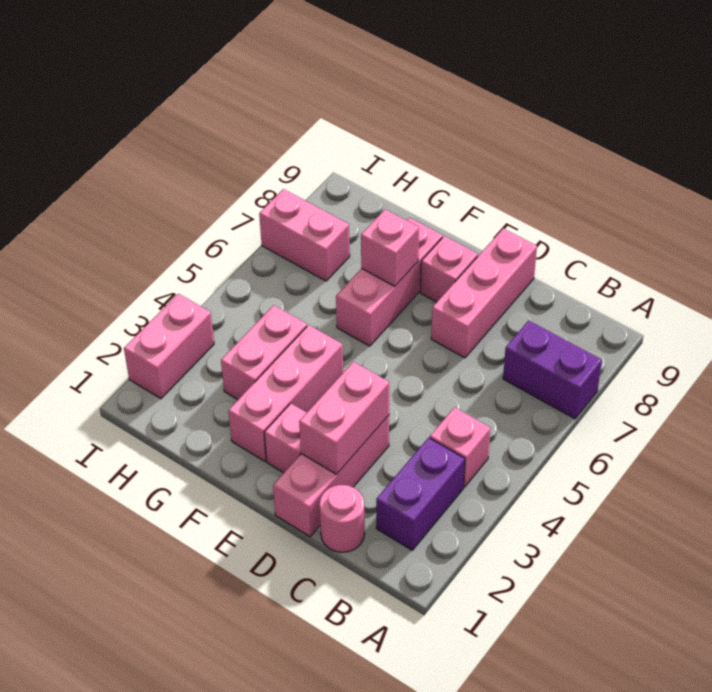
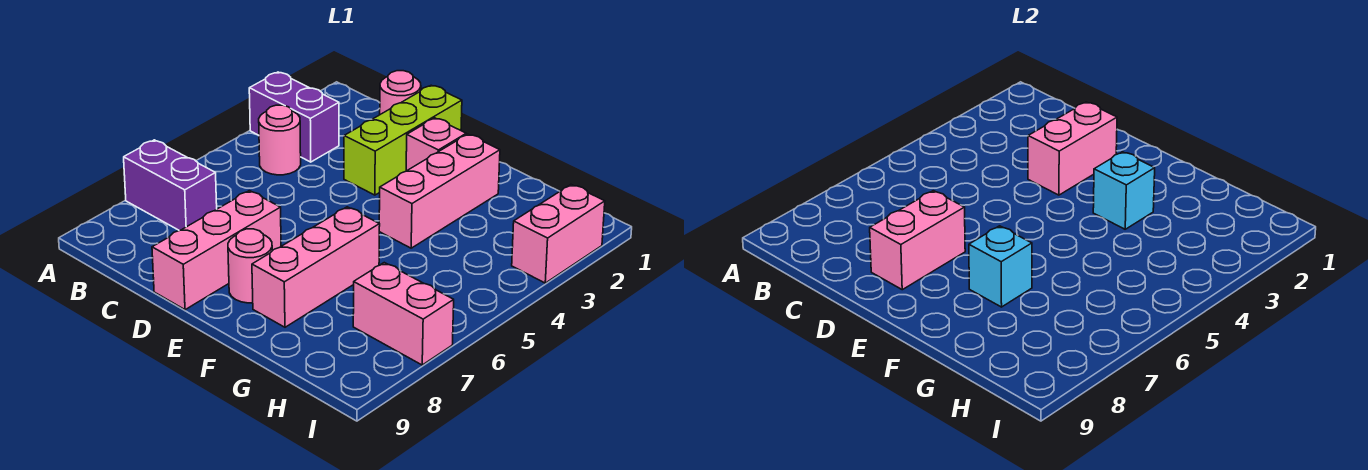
purple 1x2 brick [376,438,465,550] -> purple 1x2 brick turned to [249,72,339,162]
pink 1x1 brick [430,407,491,487] -> pink 1x1 round brick [259,105,301,175]
pink 1x3 brick [273,415,389,537] -> lime 1x3 brick [344,85,462,195]
pink 1x1 brick [420,236,478,302] -> pink 1x1 round brick [228,229,272,303]
none -> cyan 1x1 brick [1093,152,1155,229]
pink 1x1 brick [361,209,419,286] -> cyan 1x1 brick [969,226,1032,307]
pink 1x2 brick [221,305,307,399] -> pink 1x2 brick moved to [870,191,965,290]

